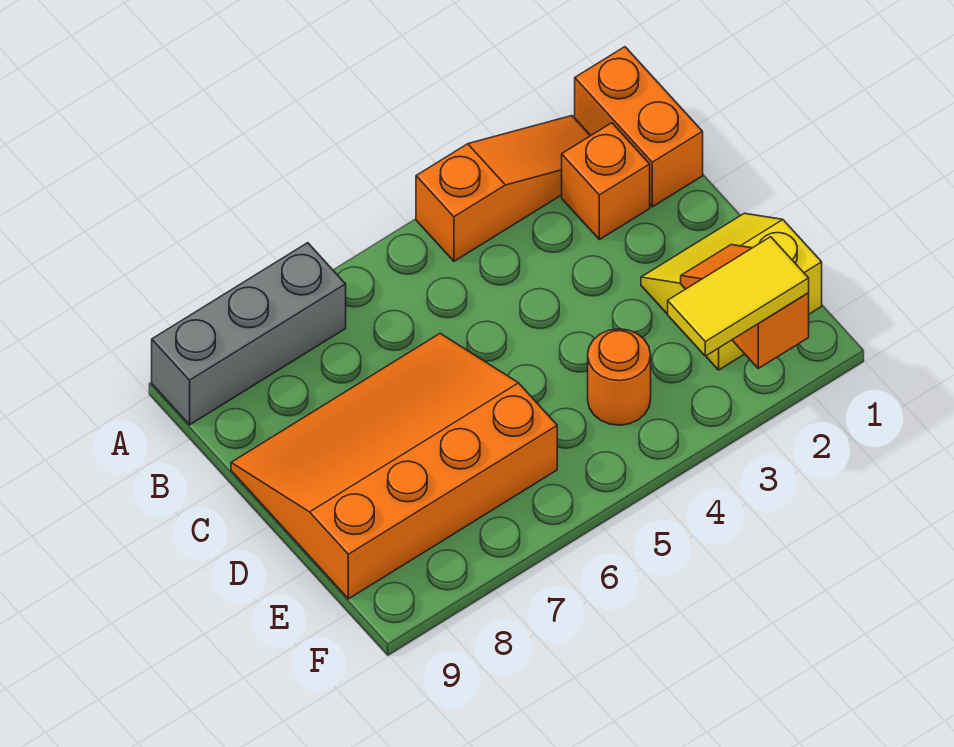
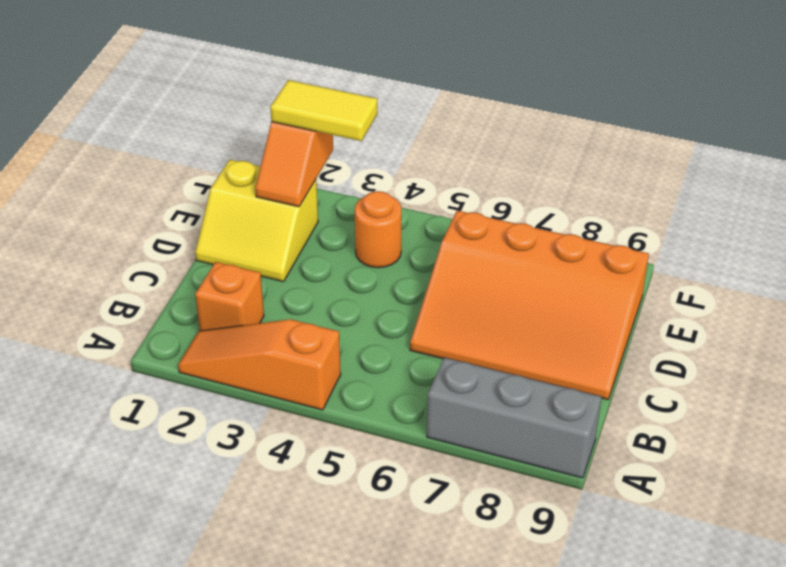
orange 1x2 brick [575,47,703,207] -> none

